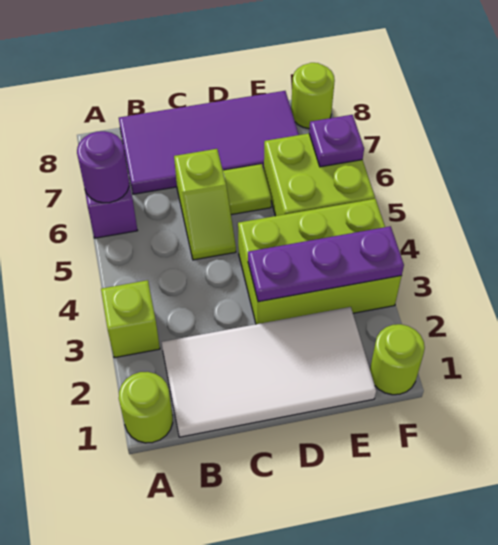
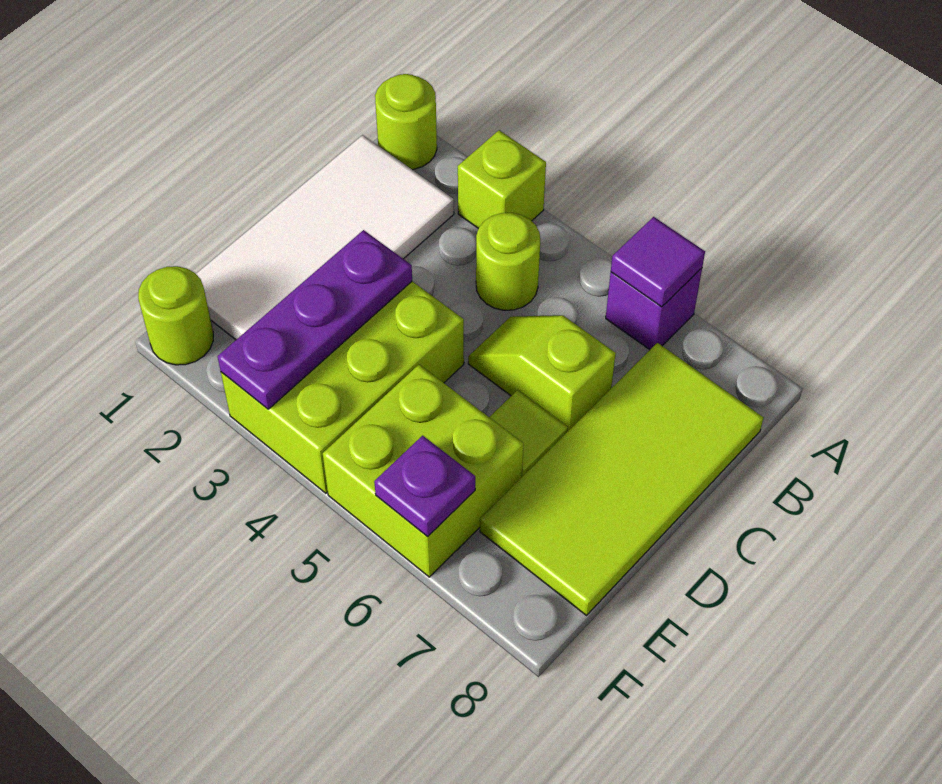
purple 1x1 round brick [77,131,129,203] -> purple 1x1 tile [611,217,705,307]
purple 2x4 tile [119,91,299,194] -> lime 2x4 tile [480,343,764,615]
lime 1x1 round brick [291,63,335,129] -> lime 1x1 round brick moved to [476,213,540,310]

